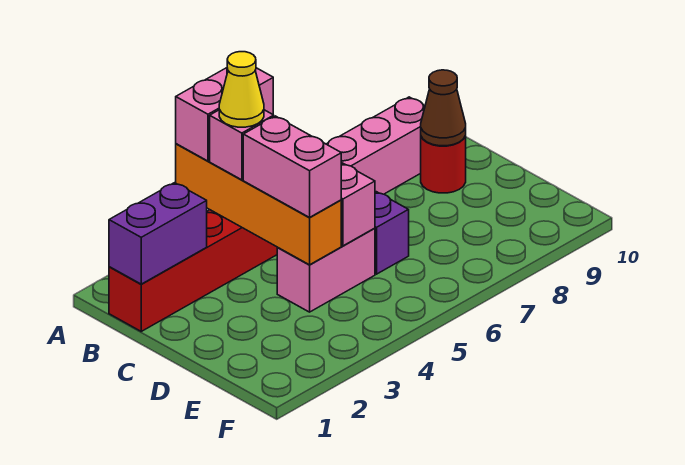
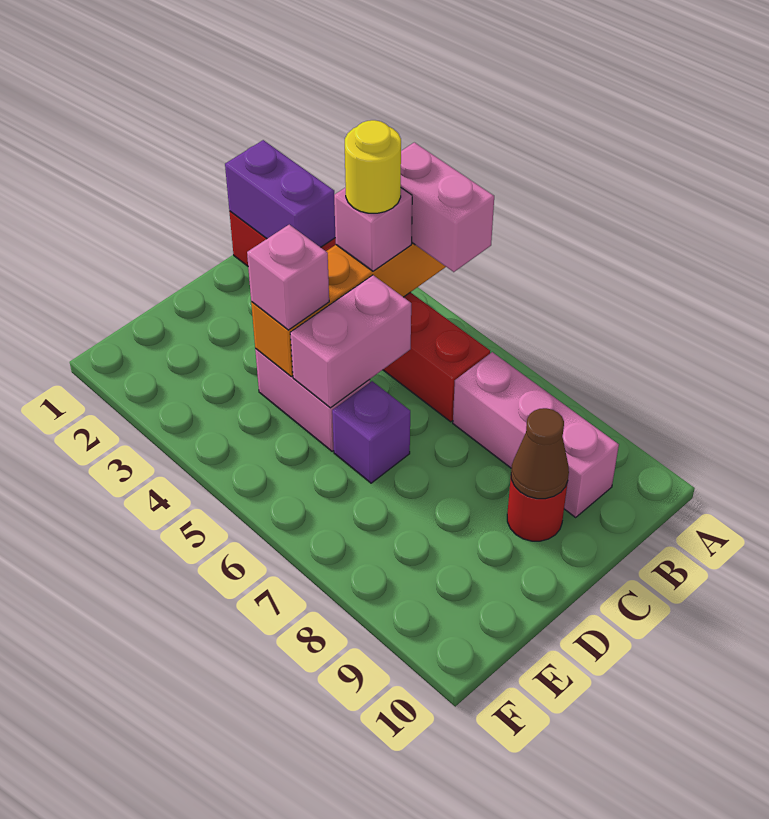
yellow 1x1 cone [219,52,264,127] -> yellow 1x1 round brick [345,120,401,213]
pink 1x2 brick [243,116,341,217] -> pink 1x1 brick [247,225,329,330]

